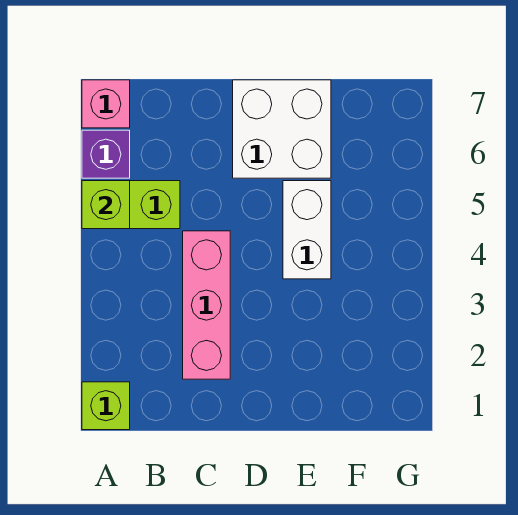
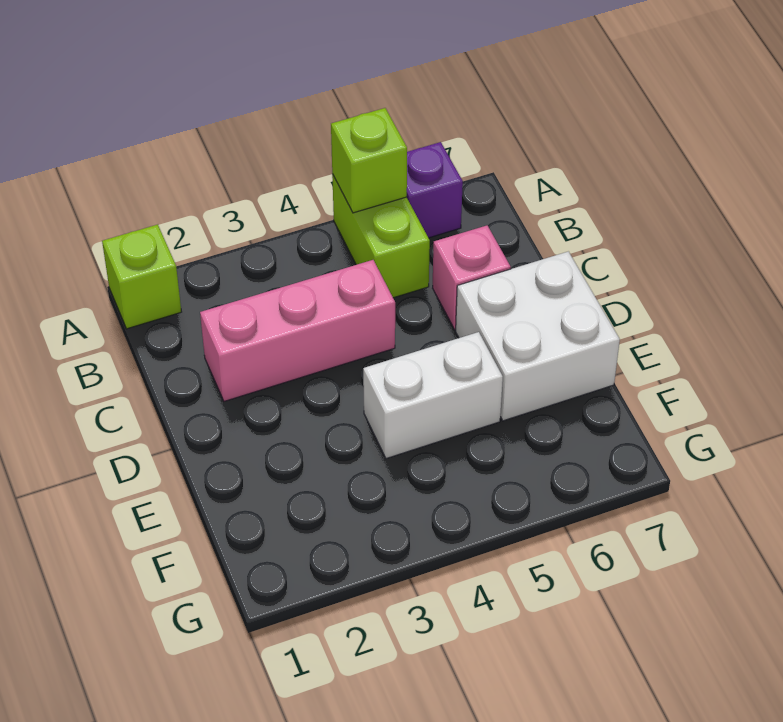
pink 1x1 brick [82,80,130,128] -> pink 1x1 brick moved to [433,225,511,330]

